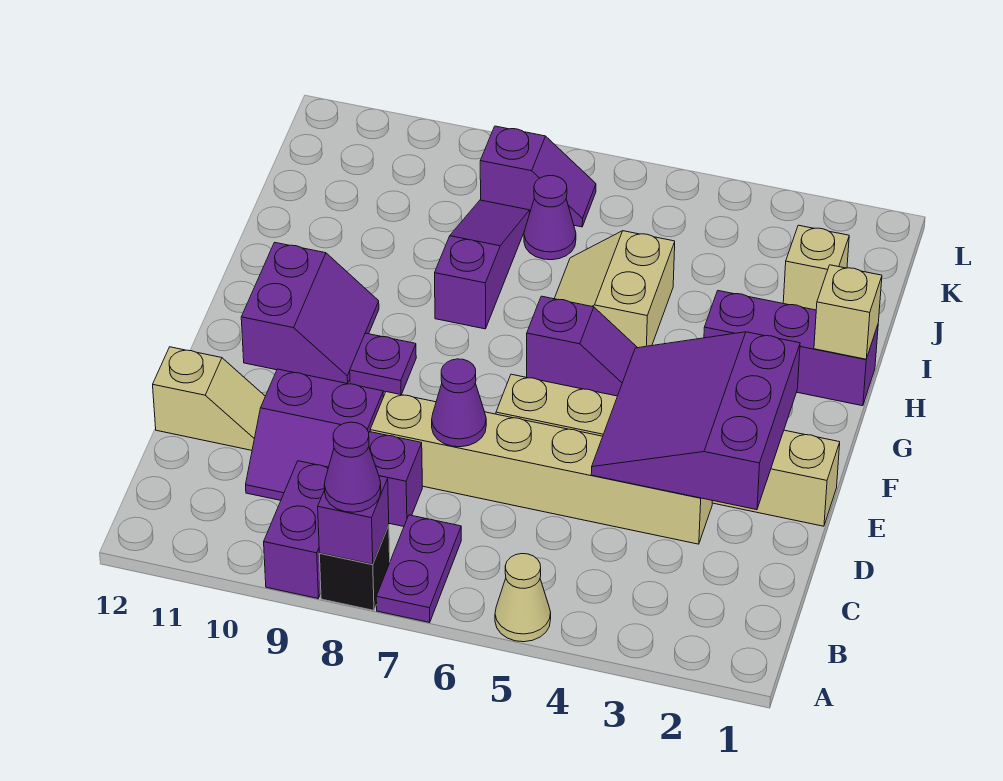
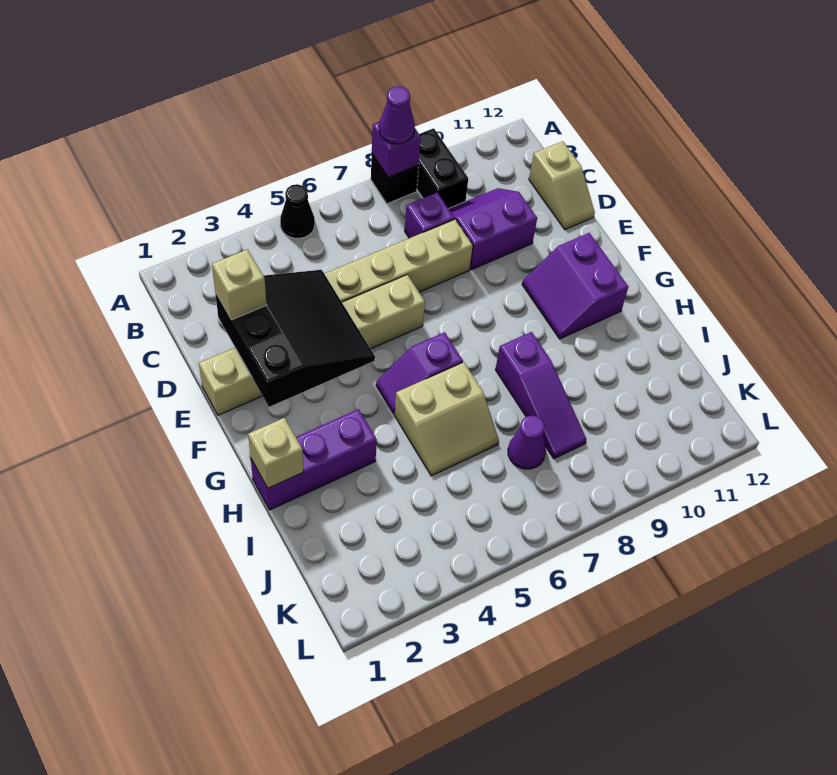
tan 1x1 cone [495,554,551,642] -> black 1x1 cone [280,184,315,238]
purple 1x2 plate [376,515,461,623] -> none
purple 1x2 brick [264,461,329,598] -> black 1x2 brick [417,128,468,209]
purple 3x3 slope [591,332,800,510] -> black 3x3 slope [215,270,375,407]
purple 1x1 cone [432,359,486,447] -> none
tan 1x2 slope [153,347,265,450] -> tan 1x2 slope turned to [529,141,595,230]
purple 1x1 plate [350,333,416,395] -> none
tan 2x2 slope [554,231,675,348] -> tan 2x2 slope turned to [394,362,499,476]
tan 1x1 brick [783,225,849,310] -> tan 1x1 brick moved to [212,249,266,320]
purple 1x2 slope [480,126,596,227] -> none

